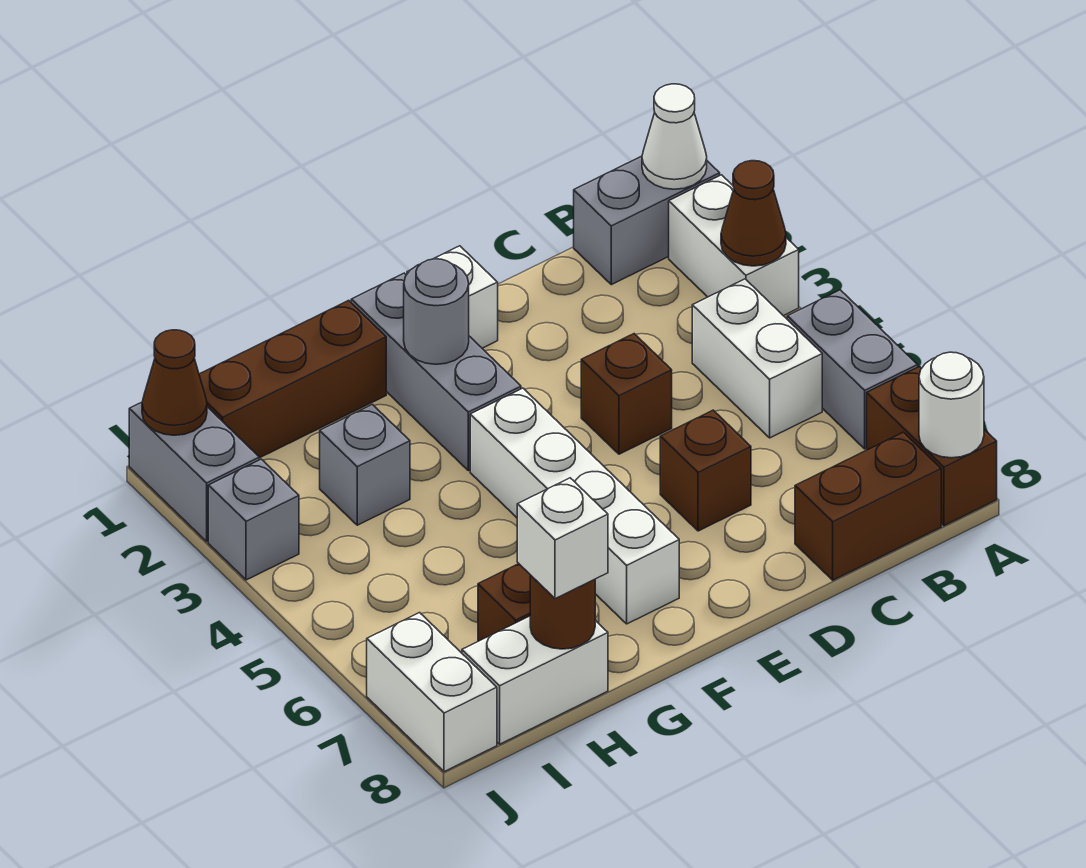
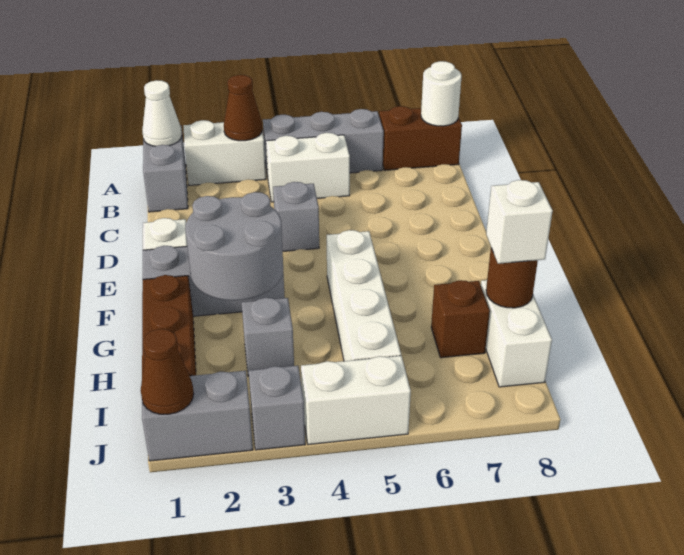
grey 1x2 brick [787,290,918,449] -> grey 1x3 brick [263,109,384,176]
brown 1x2 brick [795,432,941,580] -> none
brown 1x1 brick [581,334,672,454] -> grey 1x1 brick [273,182,319,251]
brown 1x1 brick [660,410,751,531] -> none
grey 1x1 round brick [404,259,469,364] -> grey 2x2 round brick [185,192,283,300]
white 1x4 brick [470,388,679,624] -> white 1x4 brick turned to [327,230,401,361]
white 1x2 brick [367,613,497,772] -> white 1x2 brick moved to [301,356,411,445]

